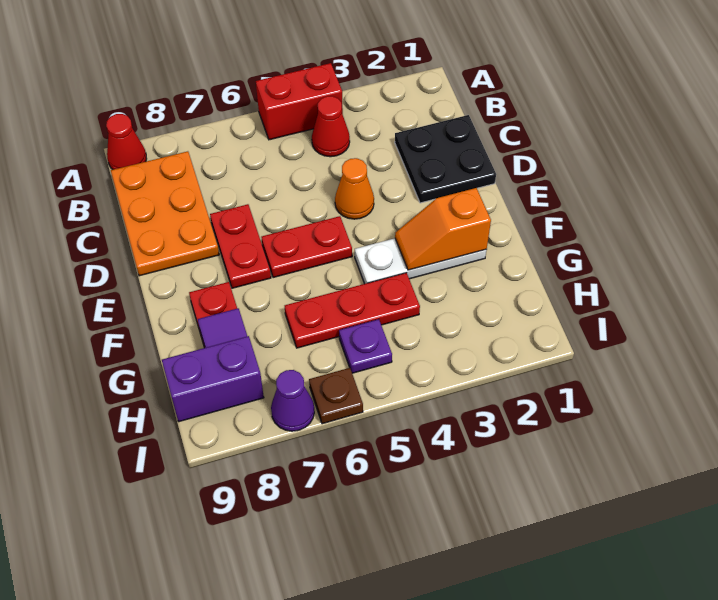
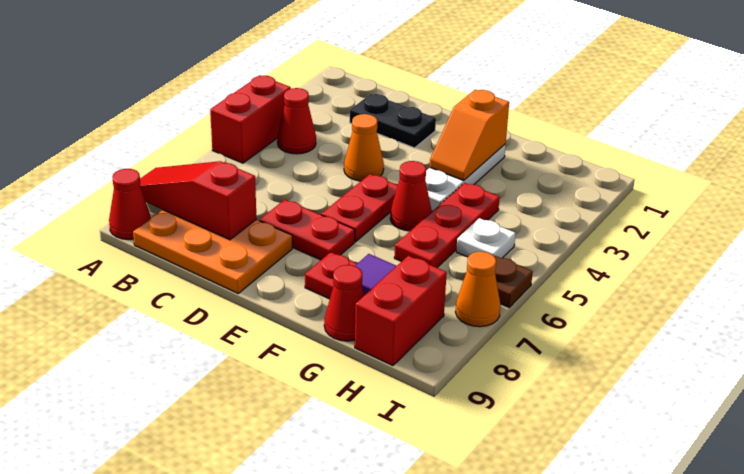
none -> red 1x3 slope [140,161,256,240]
black 2x2 plate [395,115,496,203] -> black 1x2 plate [350,94,436,148]
none -> red 1x1 cone [390,161,432,231]
none -> red 1x1 cone [324,265,364,341]
purple 1x1 plate [339,319,392,373] -> white 1x1 plate [456,218,516,258]
purple 1x2 brick [162,336,264,422] -> red 1x2 brick [355,256,447,366]
purple 1x1 cone [271,370,314,431] -> orange 1x1 cone [456,252,501,327]

